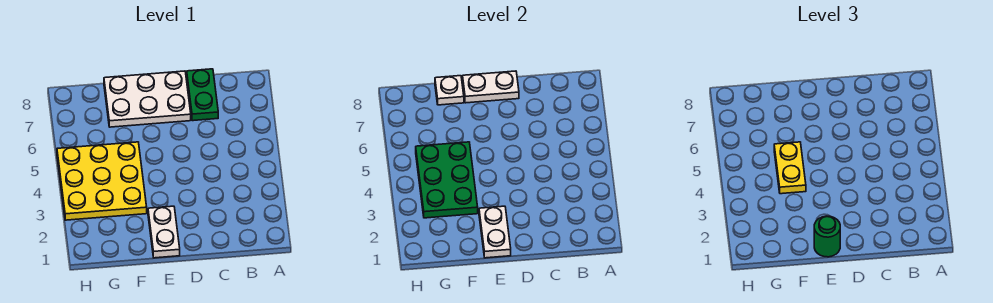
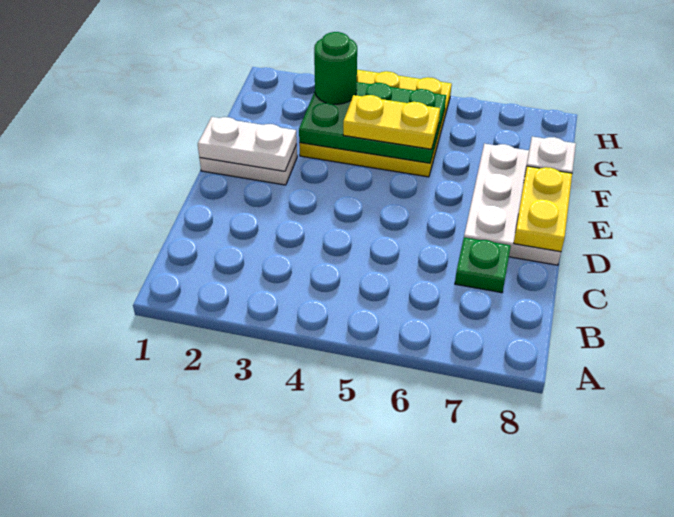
green 1x2 plate [187,69,218,121] -> green 1x1 plate [455,237,511,293]
white 1x2 plate [463,71,519,103] -> yellow 1x2 plate [514,166,572,252]
green 1x1 round brick [814,216,840,257] -> green 1x1 round brick moved to [314,32,357,104]

